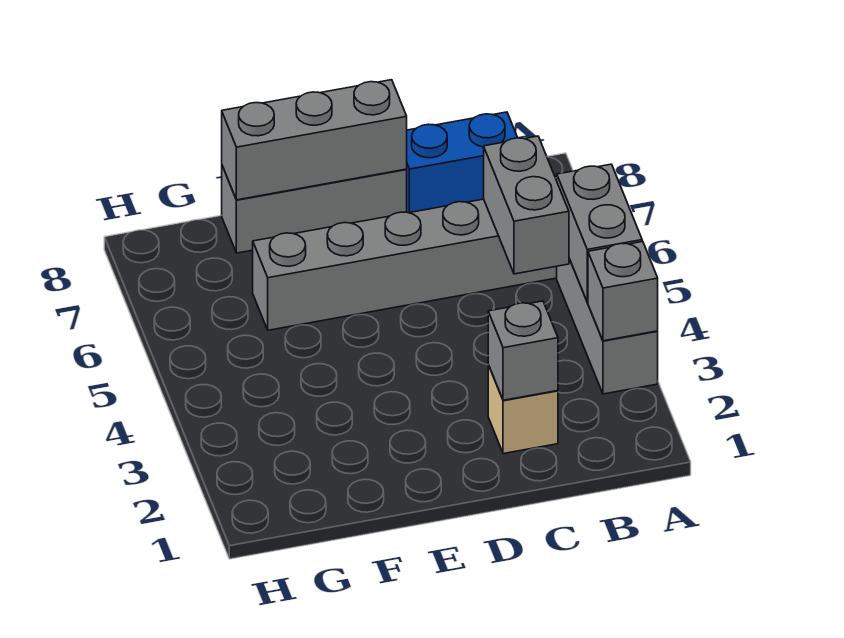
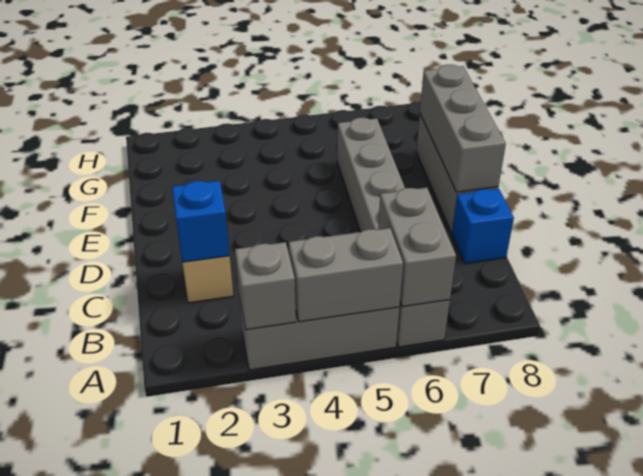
grey 1x2 brick [484,136,569,274] -> grey 1x2 brick turned to [378,188,456,307]
blue 1x2 brick [406,112,518,213] -> blue 1x1 brick [452,189,514,263]
grey 1x1 brick [488,301,558,400] -> blue 1x1 brick [172,181,230,262]

